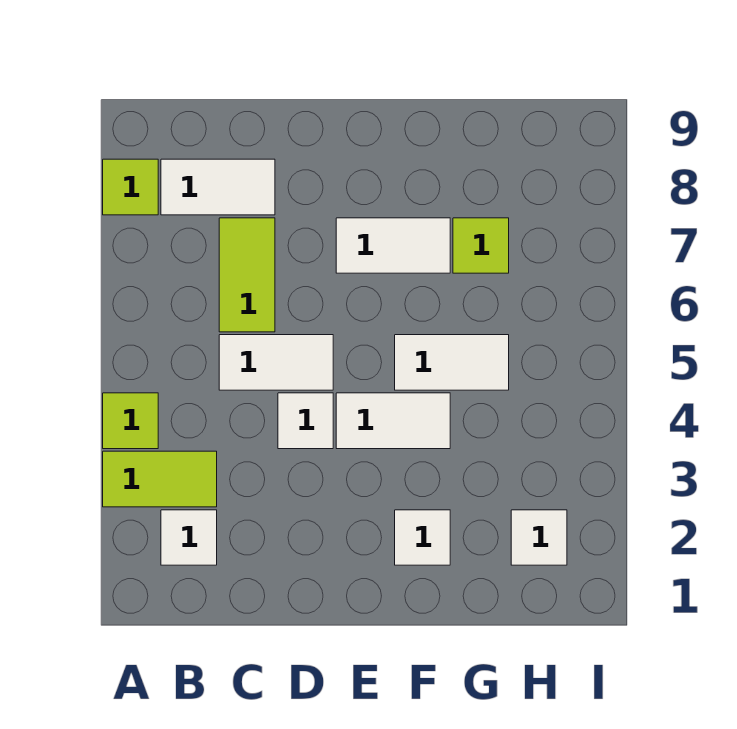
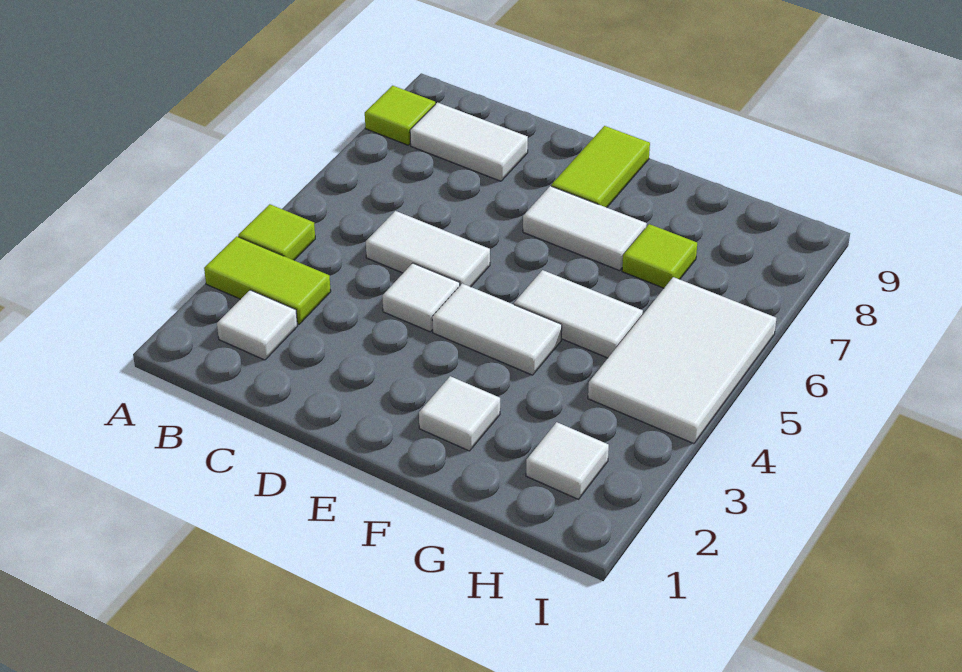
lime 1x2 tile [219,218,275,332] -> lime 1x2 tile moved to [551,126,650,208]
none -> white 2x3 tile [588,277,776,444]

